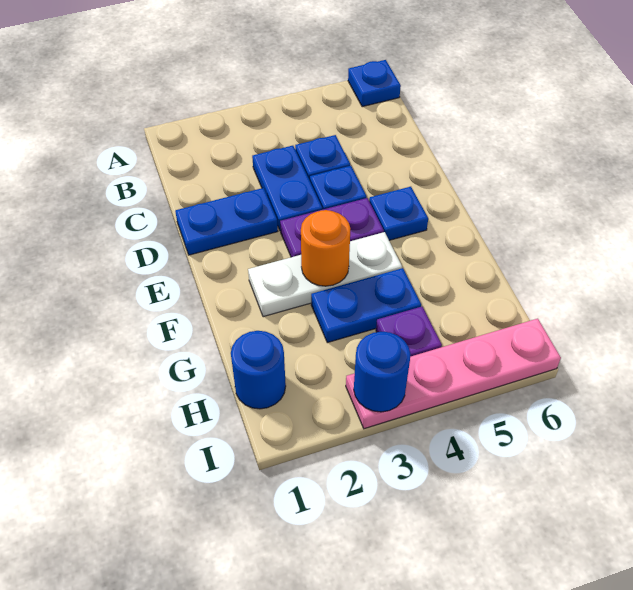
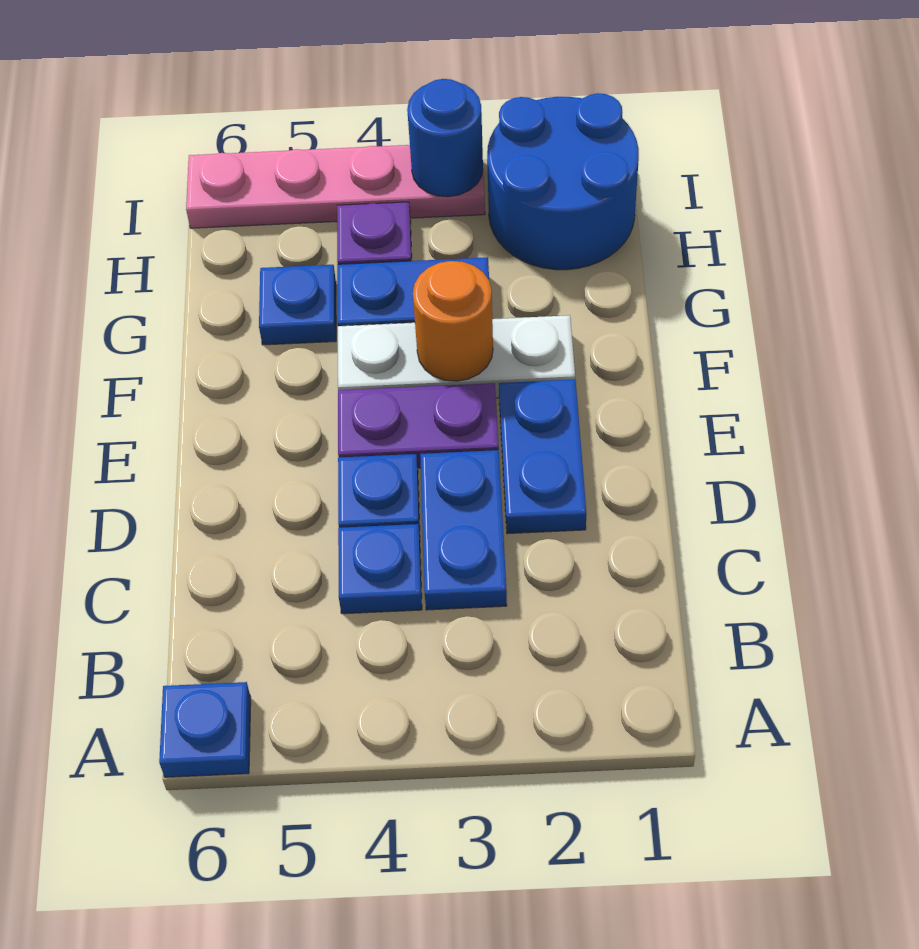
blue 1x2 plate [175,188,278,255] -> blue 1x2 plate turned to [499,379,586,534]
blue 1x1 plate [369,187,428,240] -> blue 1x1 plate moved to [259,265,336,345]
blue 1x1 round brick [231,331,286,409] -> blue 2x2 round brick [487,93,639,270]

